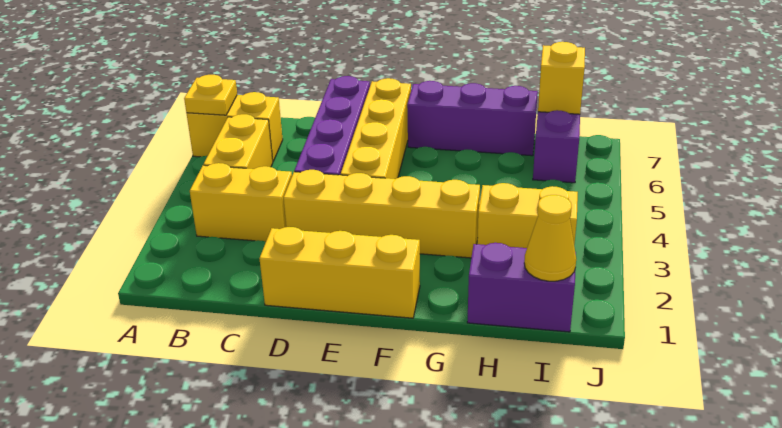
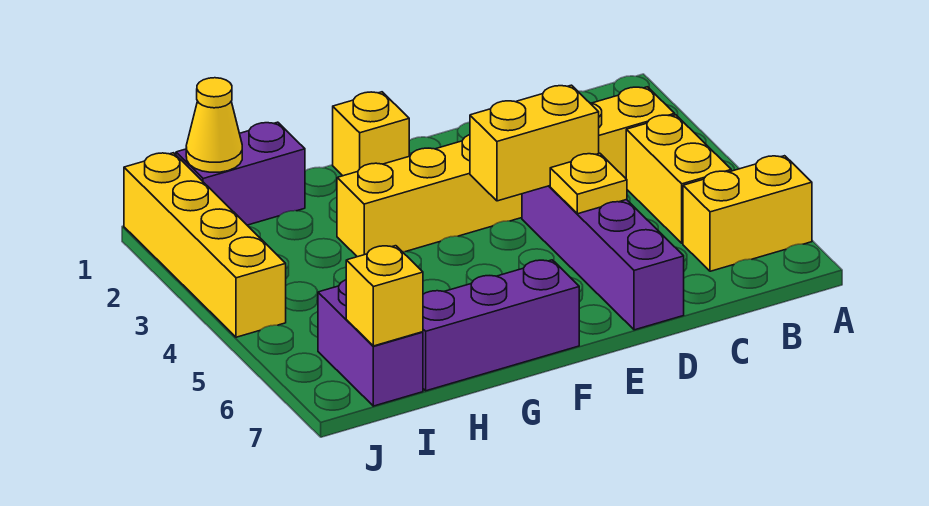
yellow 1x1 plate [184,75,237,115] -> yellow 1x1 plate moved to [550,153,627,214]
yellow 1x3 brick [259,227,420,318] -> yellow 1x1 brick [333,92,409,176]
yellow 1x4 brick [341,78,411,179] -> yellow 1x4 brick moved to [124,153,286,337]
yellow 1x2 brick [477,183,578,248] -> yellow 1x2 brick moved to [470,85,599,201]

